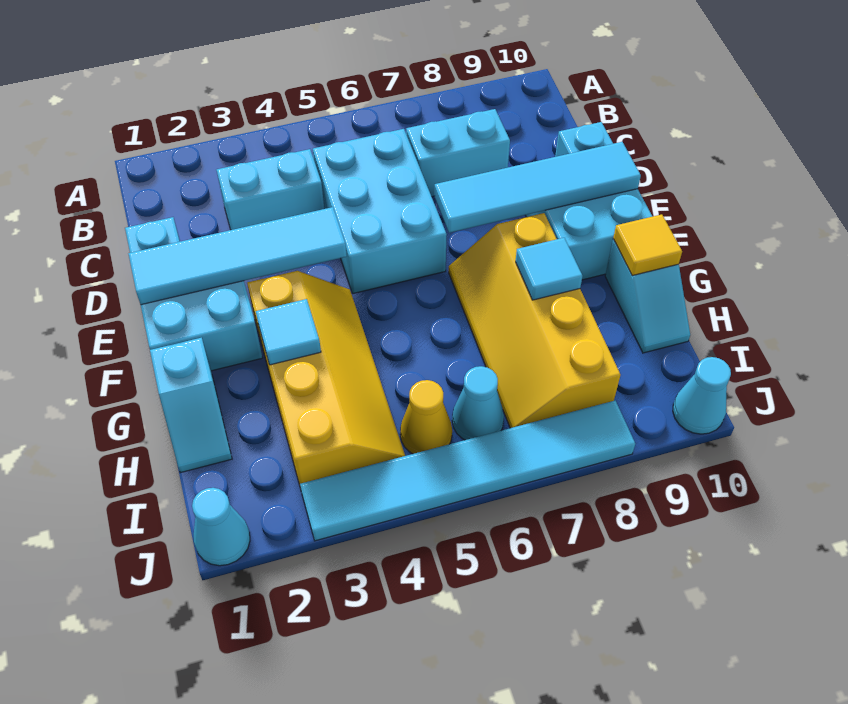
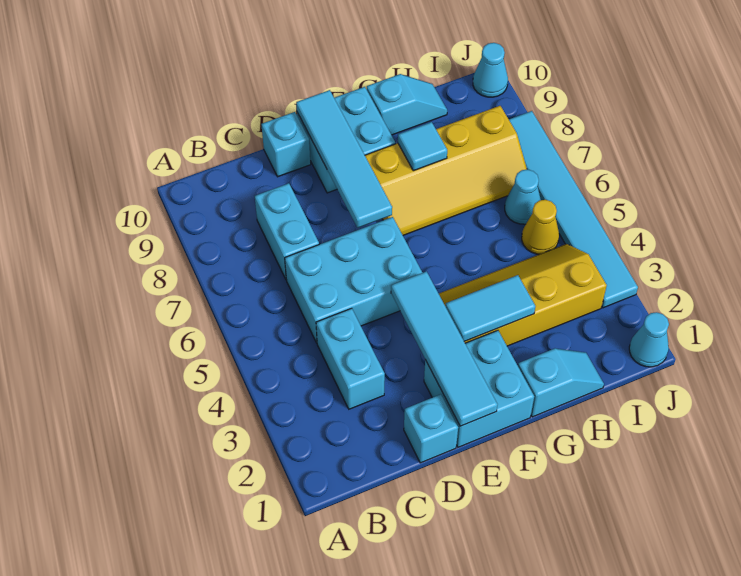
cyan 1x1 tile [256,299,321,365] -> cyan 1x2 tile [446,275,535,342]
yellow 1x1 tile [613,214,682,276] -> none

